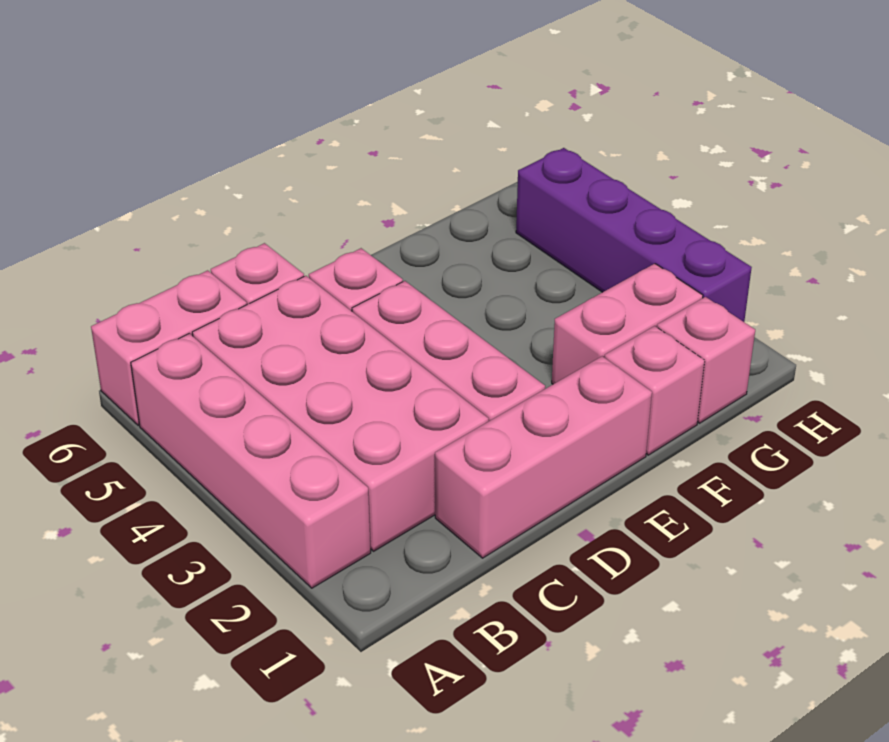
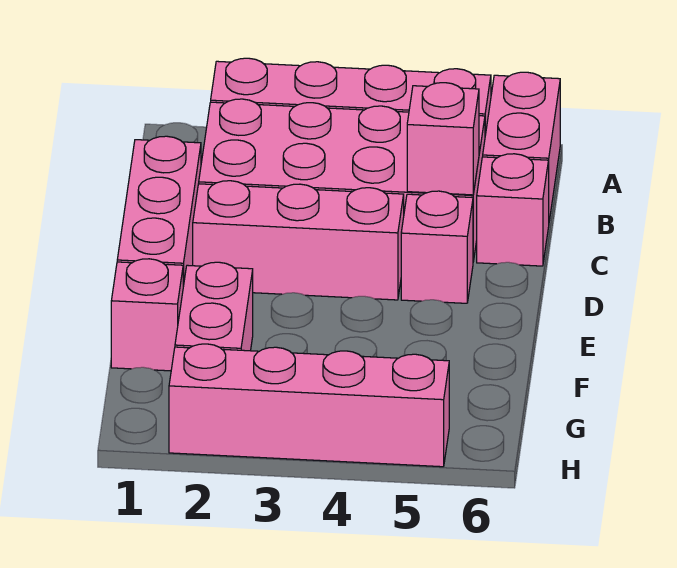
pink 1x1 brick [657,297,755,423] -> pink 1x1 brick moved to [407,83,479,195]
purple 1x4 brick [516,148,752,322] -> pink 1x4 brick [169,344,449,467]

